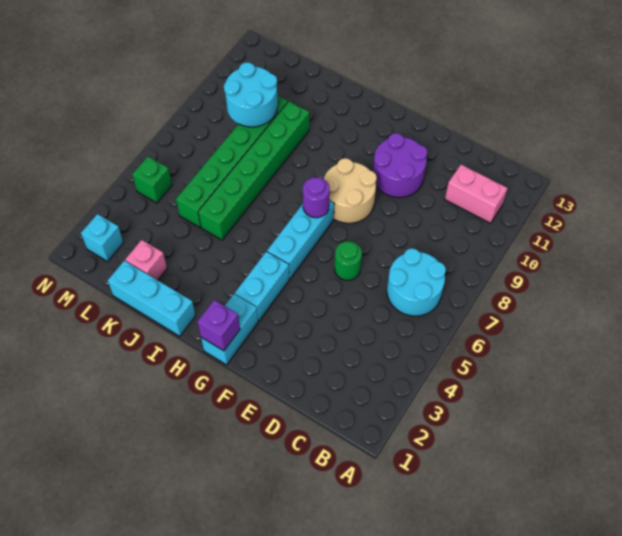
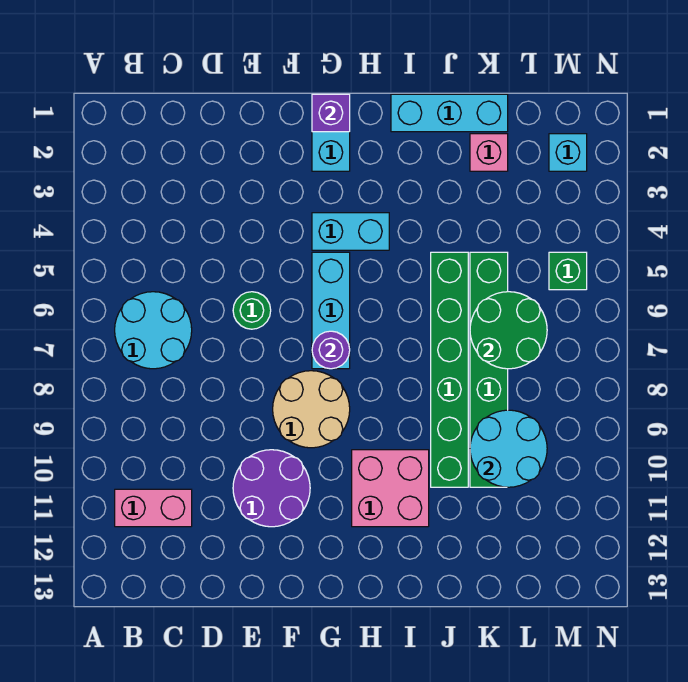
cyan 1x2 brick [235,252,289,321] -> cyan 1x2 brick turned to [312,213,389,250]
none -> pink 2x2 brick [352,450,429,527]
none -> green 2x2 round brick [470,292,547,369]

